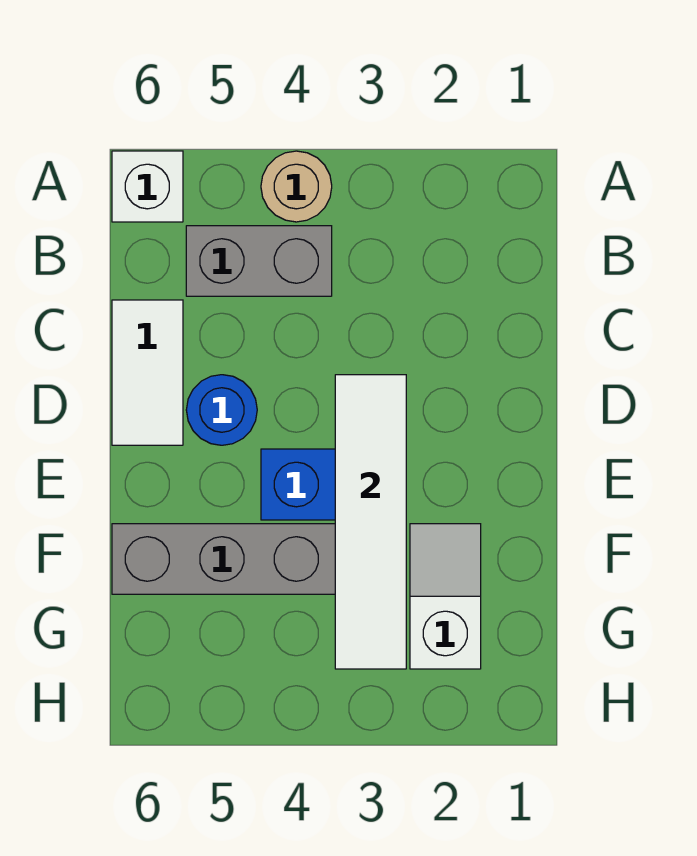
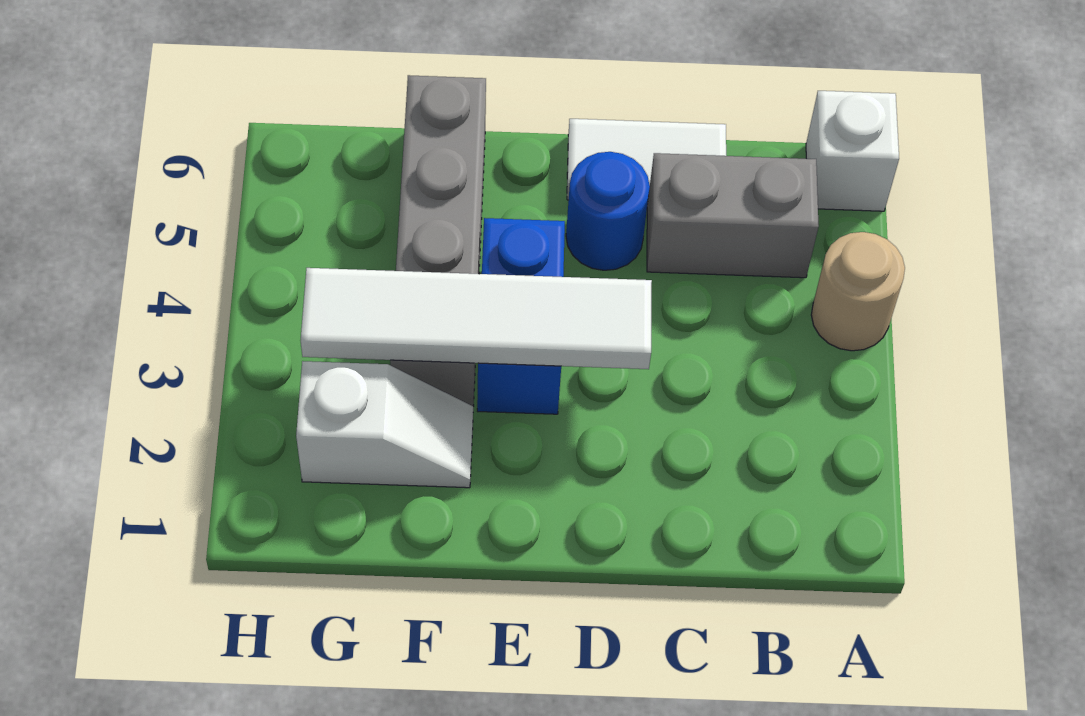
grey 1x2 brick [186,226,332,296] -> grey 1x2 brick turned to [647,153,819,278]

